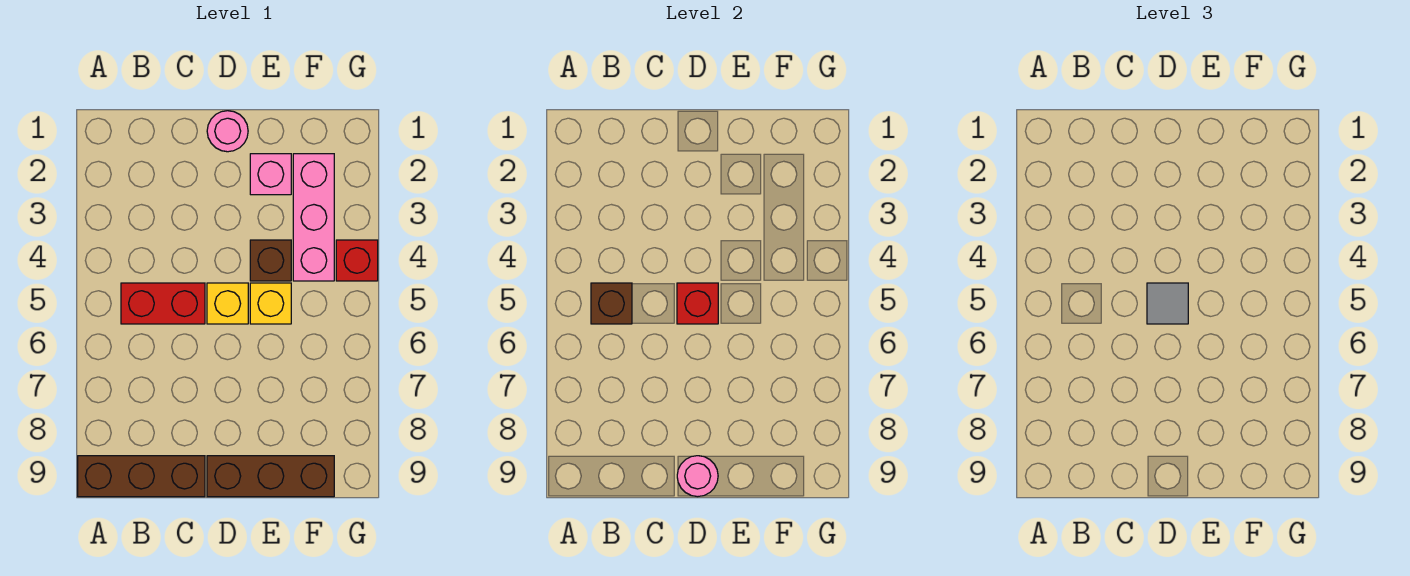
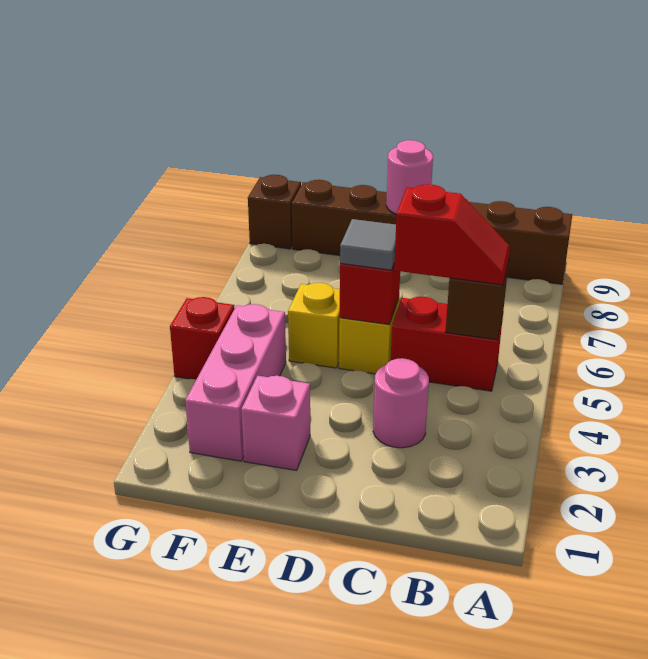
none -> red 1x2 slope [394,184,510,285]
pink 1x1 round brick [207,111,248,152] -> pink 1x1 round brick moved to [373,358,429,448]
brown 1x1 brick [250,240,291,281] -> brown 1x1 brick moved to [248,175,301,249]

